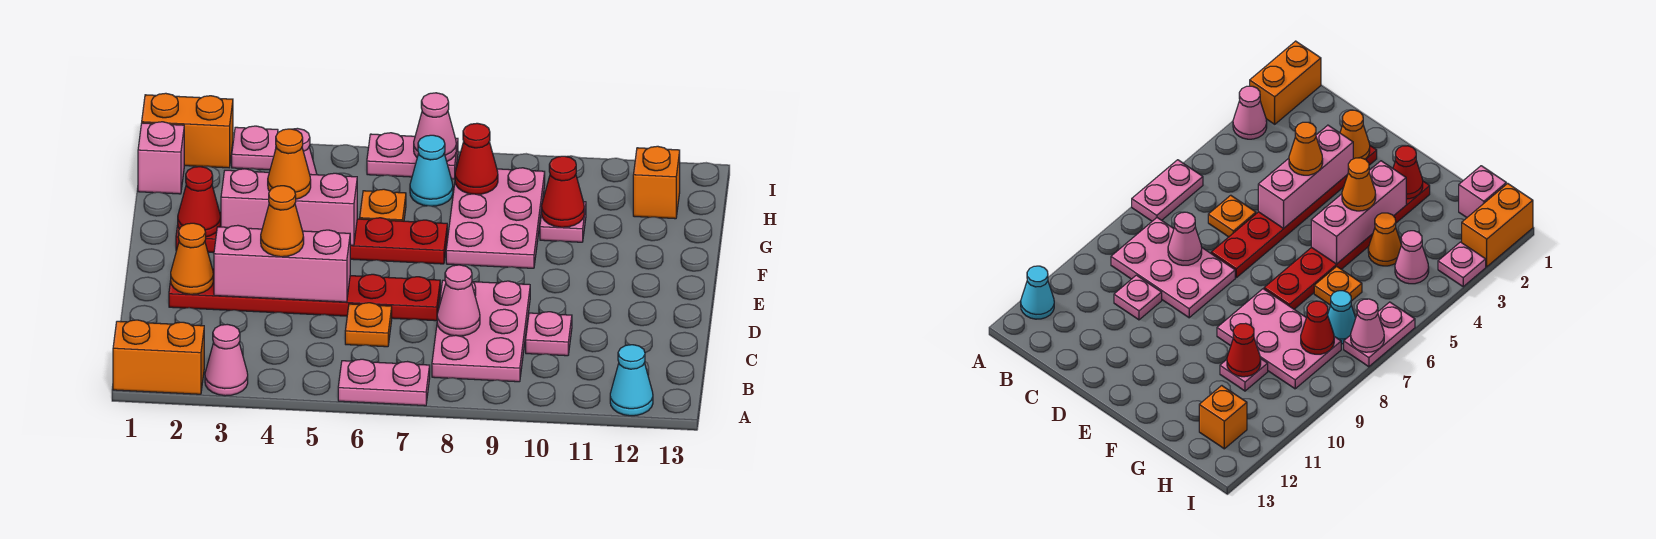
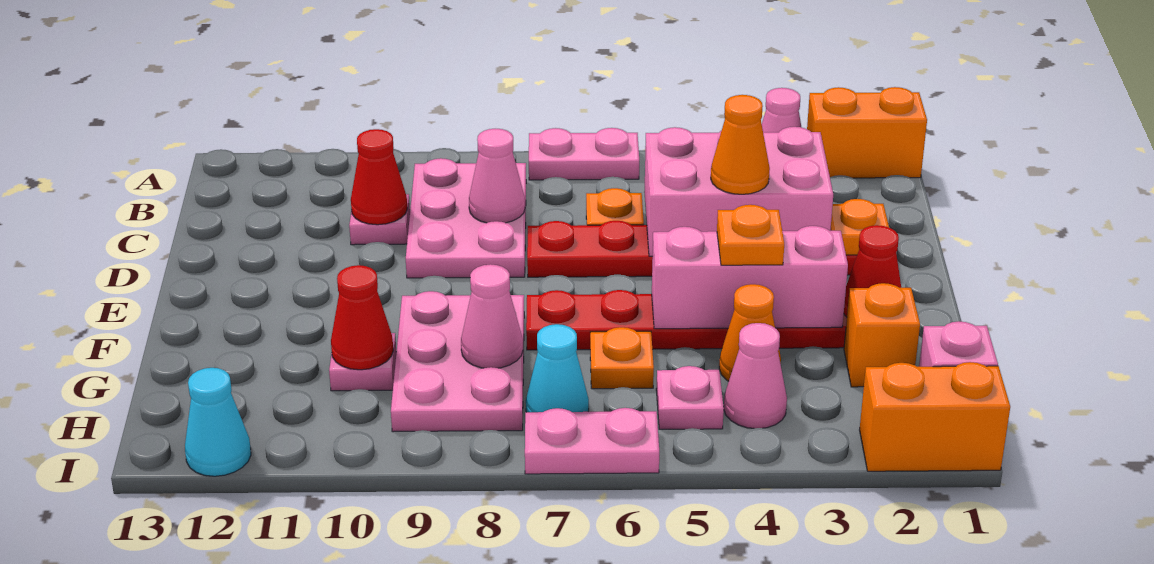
cyan 1x1 cone [610,345,653,416] -> cyan 1x1 cone moved to [185,368,251,476]
orange 1x1 cone [171,223,213,294] -> orange 1x1 plate [830,199,889,255]
pink 1x3 brick [214,225,351,302] -> pink 2x3 brick [644,127,833,256]
orange 1x1 cone [268,129,311,199] -> orange 1x1 plate [717,205,784,265]
red 1x1 cone [455,123,498,194] -> red 1x1 cone moved to [351,129,407,225]
orange 1x1 brick [633,146,680,219] -> orange 1x1 brick moved to [844,283,920,387]
pink 1x1 plate [232,126,278,170] -> pink 1x1 plate moved to [656,366,724,429]
pink 1x1 cone [414,93,456,161] -> pink 1x1 cone moved to [461,264,523,368]

